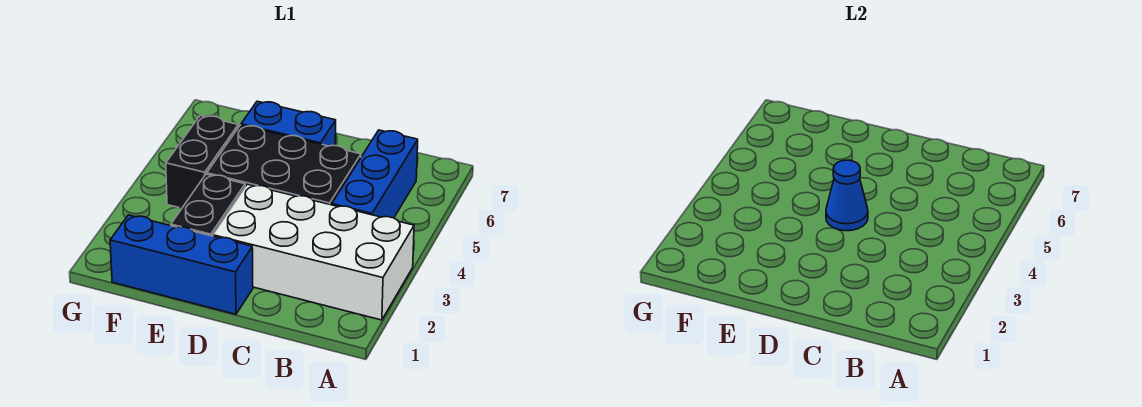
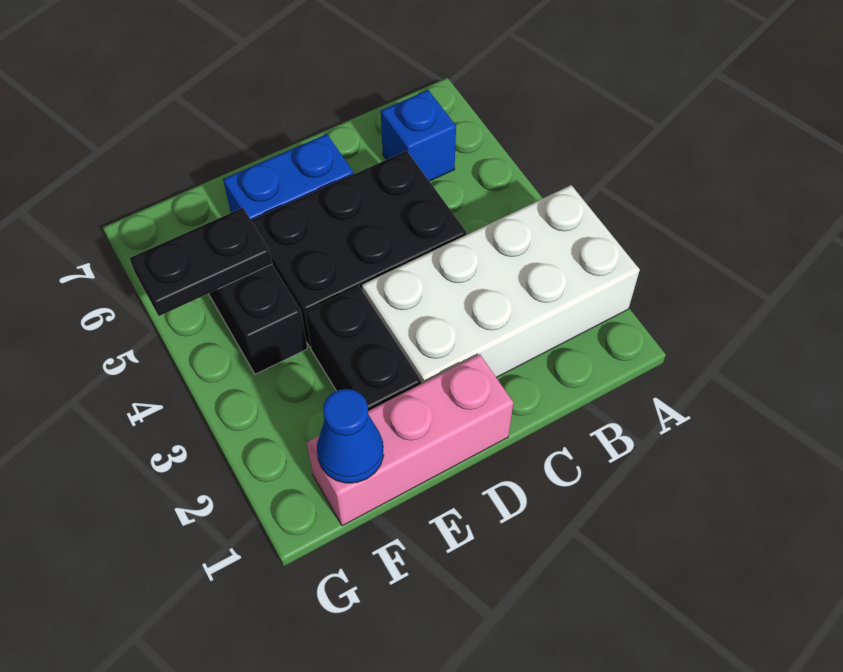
blue 1x3 brick [332,130,418,218] -> blue 1x1 brick [381,90,456,181]
blue 1x3 brick [110,215,253,314] -> pink 1x3 brick [307,354,513,526]
blue 1x1 cone [826,160,868,231] -> blue 1x1 cone moved to [317,389,384,483]
none -> black 1x2 plate [130,208,272,316]

